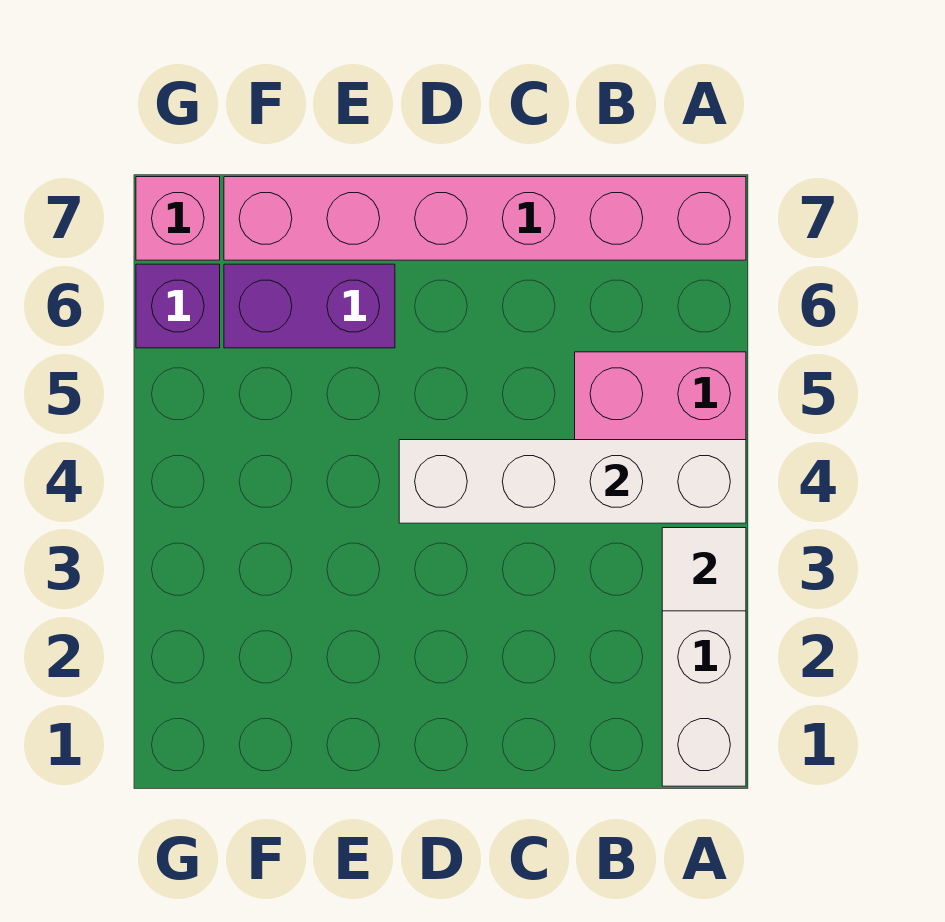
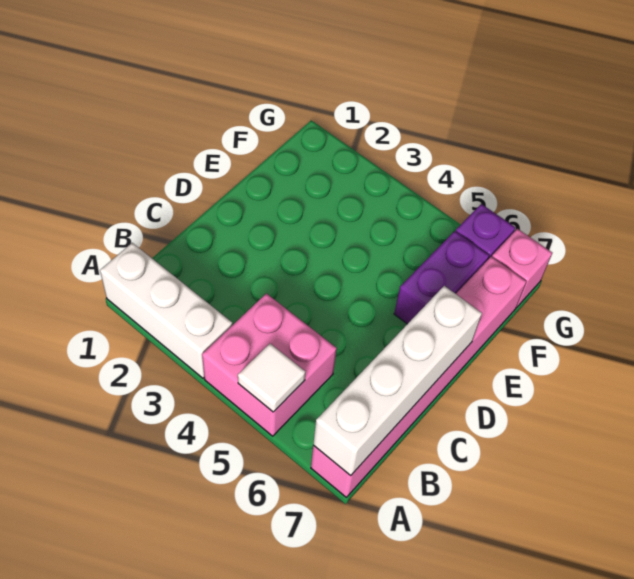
white 1x1 tile [662,528,746,611] -> white 1x1 tile moved to [238,344,306,412]
white 1x4 brick [399,440,746,523] -> white 1x4 brick moved to [313,286,482,476]

